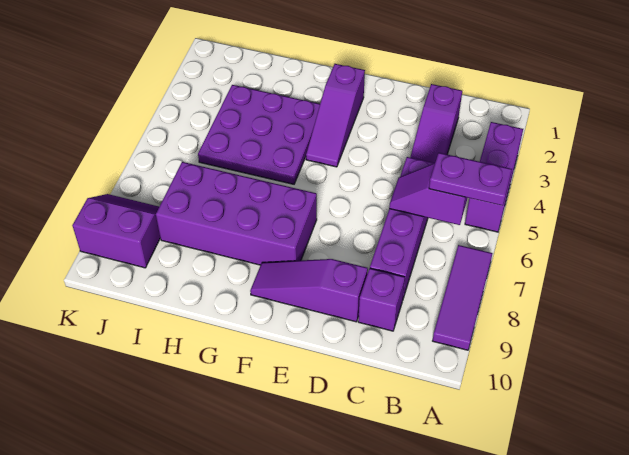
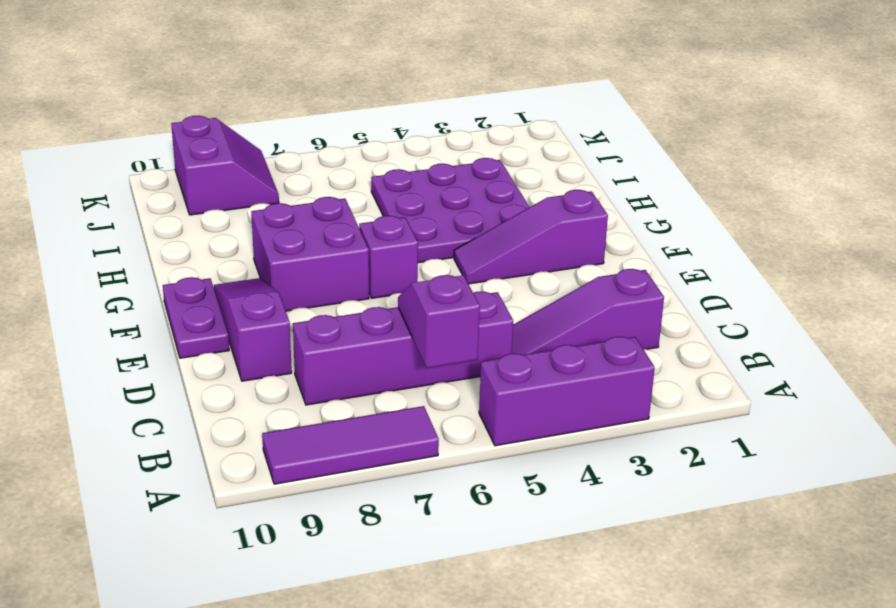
purple 1x2 plate [429,153,512,206] -> purple 1x2 plate moved to [163,277,229,358]
purple 1x1 brick [358,268,405,331] -> purple 1x1 brick moved to [359,216,418,298]
purple 2x4 brick [156,162,317,265] -> purple 2x2 brick [251,197,369,311]

